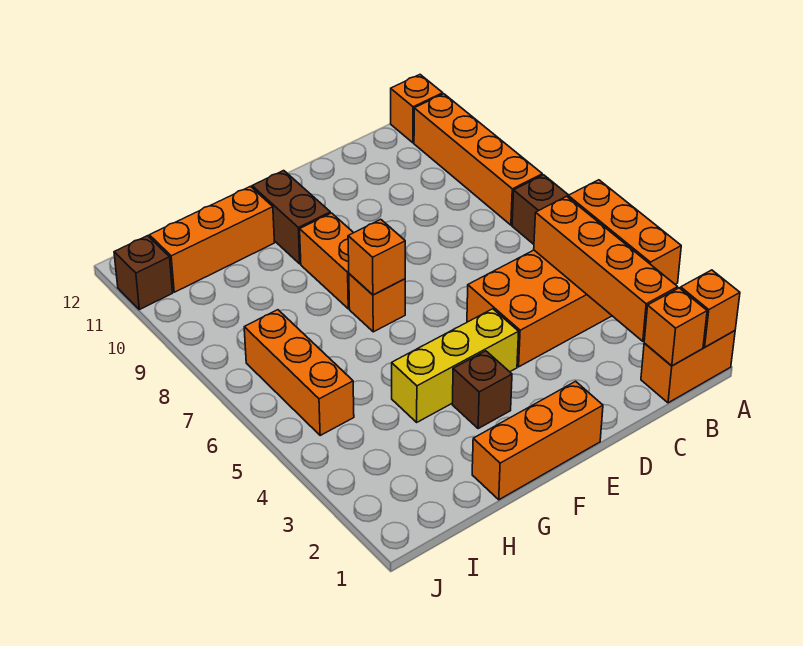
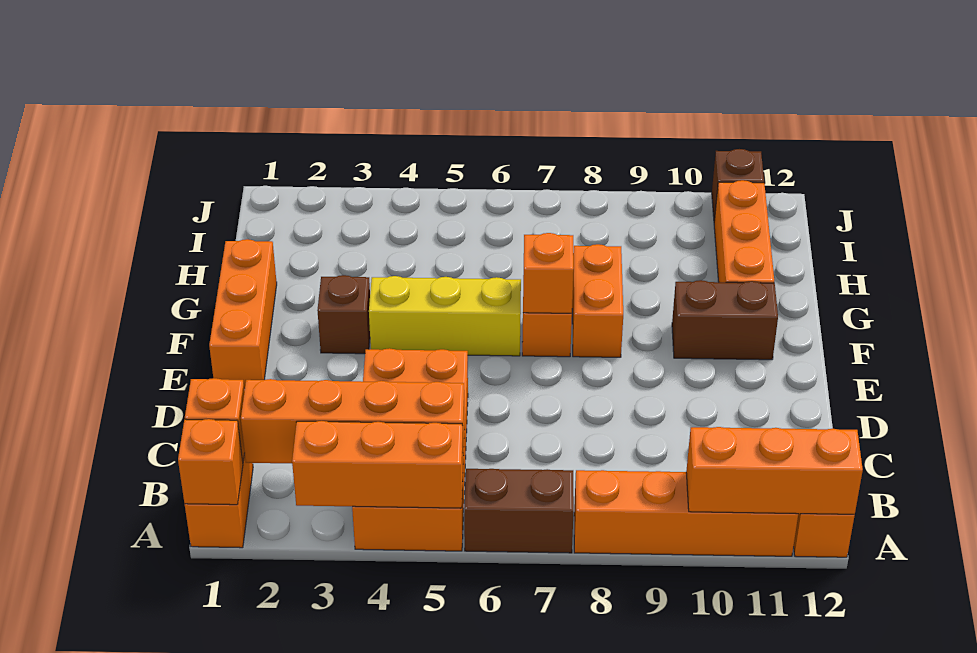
yellow 1x3 brick [392,309,519,422] -> yellow 1x3 brick turned to [369,276,521,356]
orange 1x2 brick [300,213,353,309] -> orange 1x2 brick turned to [572,244,623,357]
orange 1x3 brick [244,310,354,435] -> orange 1x3 brick moved to [686,427,863,514]

